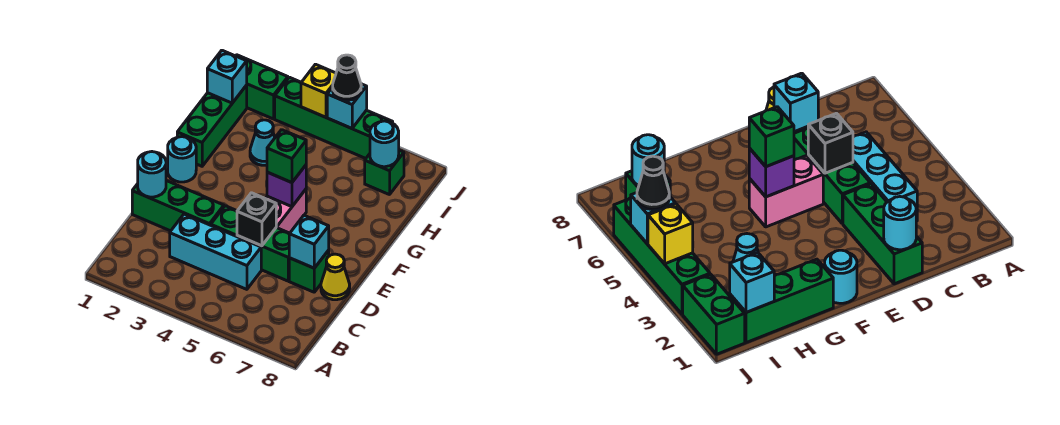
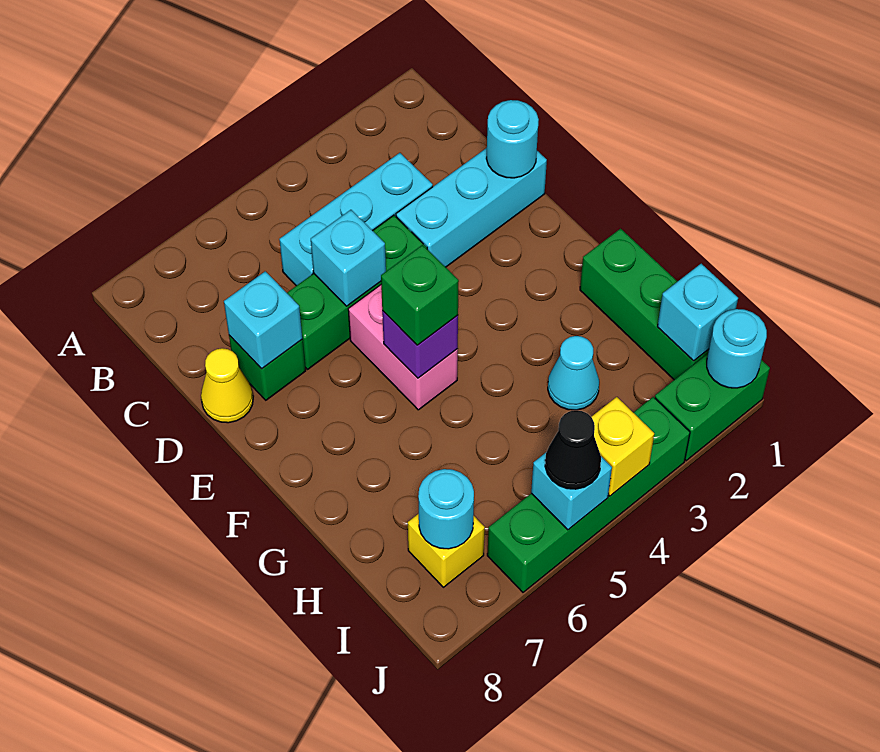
green 1x3 brick [132,180,224,231] -> cyan 1x3 brick [396,148,547,267]
black 1x1 brick [237,193,276,246] -> cyan 1x1 brick [311,210,386,306]
cyan 1x1 round brick [168,137,196,182] -> cyan 1x1 round brick moved to [707,309,767,388]
green 1x1 brick [365,150,404,195] -> yellow 1x1 brick [408,514,485,587]

